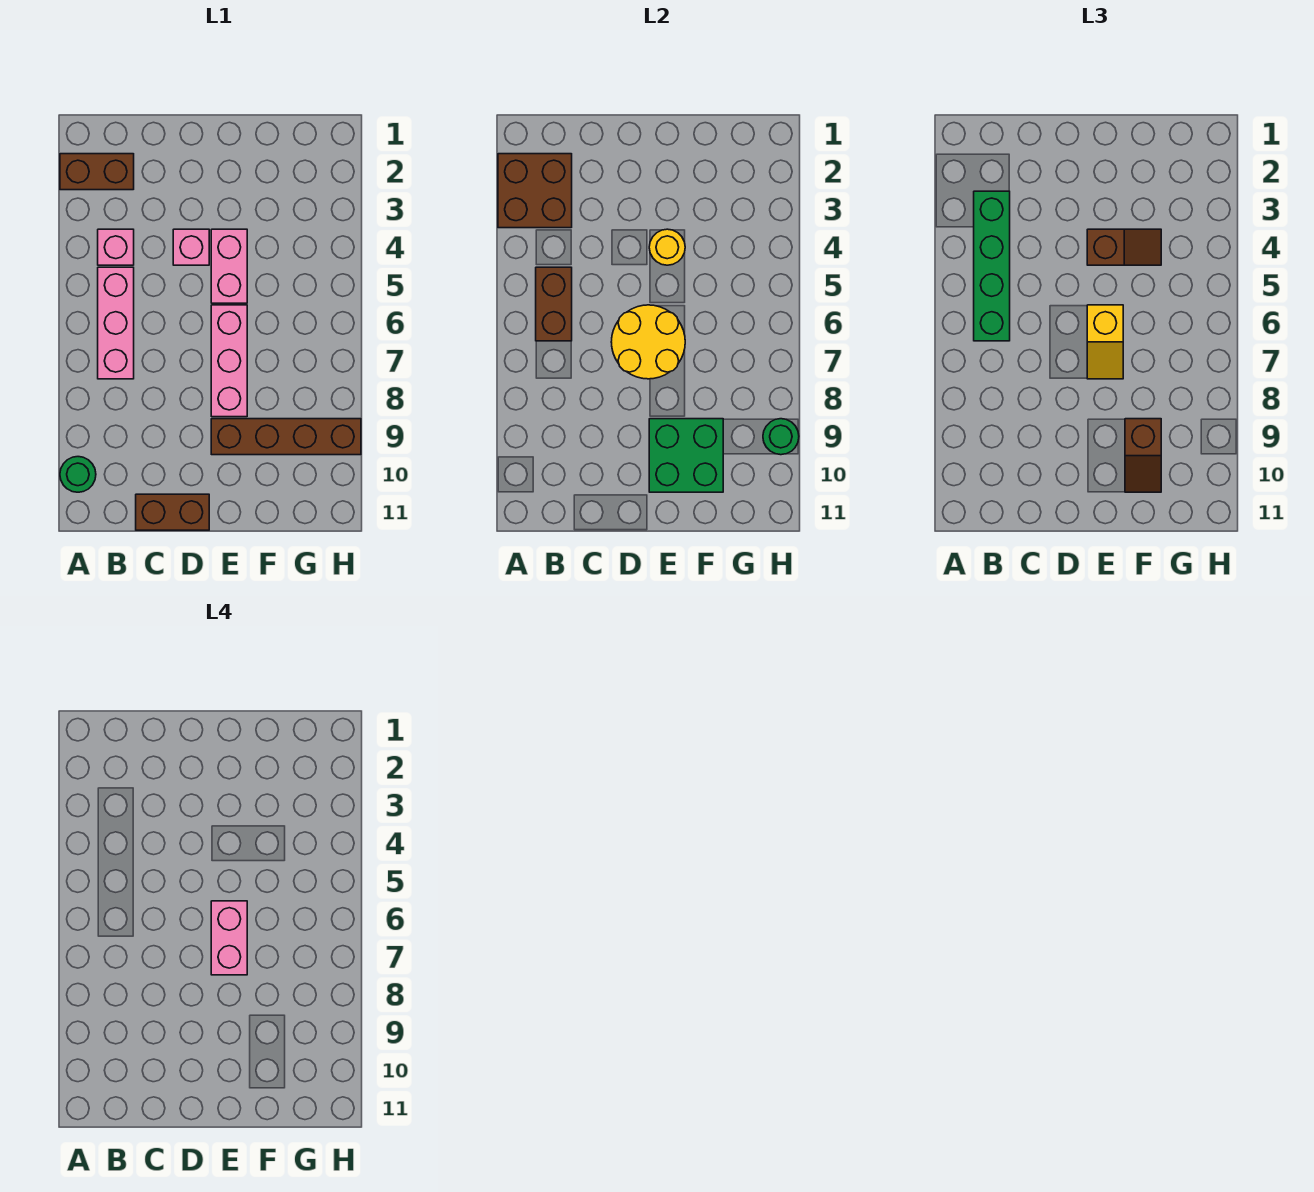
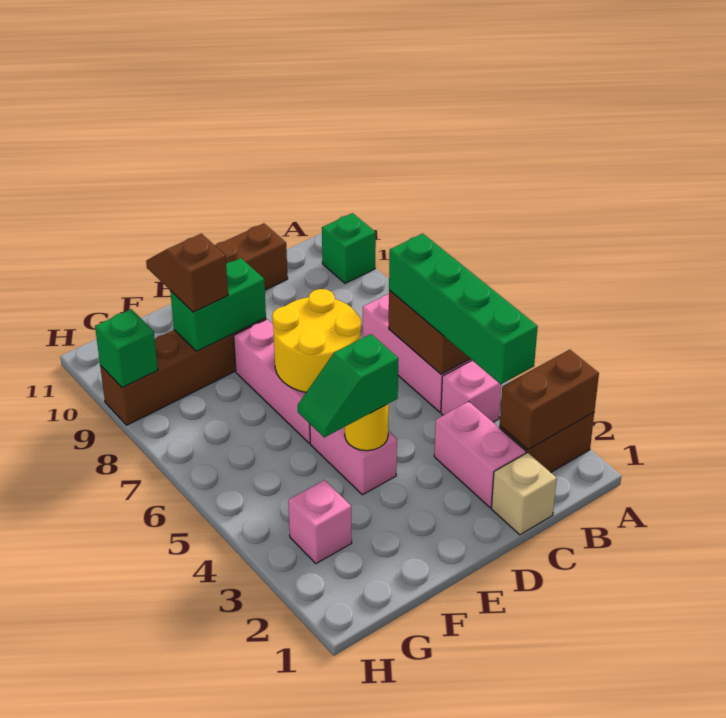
brown 2x2 brick [498,154,572,228] -> brown 1x2 brick [500,350,599,450]
green 1x1 round brick [60,457,96,492] -> green 1x1 brick [322,213,376,283]
none -> tan 1x1 brick [491,453,557,535]
pink 1x1 brick [173,229,209,265] -> pink 1x1 brick moved to [288,480,352,563]
brown 1x2 slope [1087,229,1161,265] -> green 1x2 slope [298,334,398,437]
yellow 1x2 slope [1087,305,1123,379] -> none
pink 1x2 brick [211,901,247,975] -> pink 1x2 brick moved to [434,402,526,508]
green 2x2 brick [649,419,723,492] -> green 1x2 brick [170,258,266,351]
green 1x1 round brick [763,419,799,455] -> green 1x1 brick [95,309,158,387]

